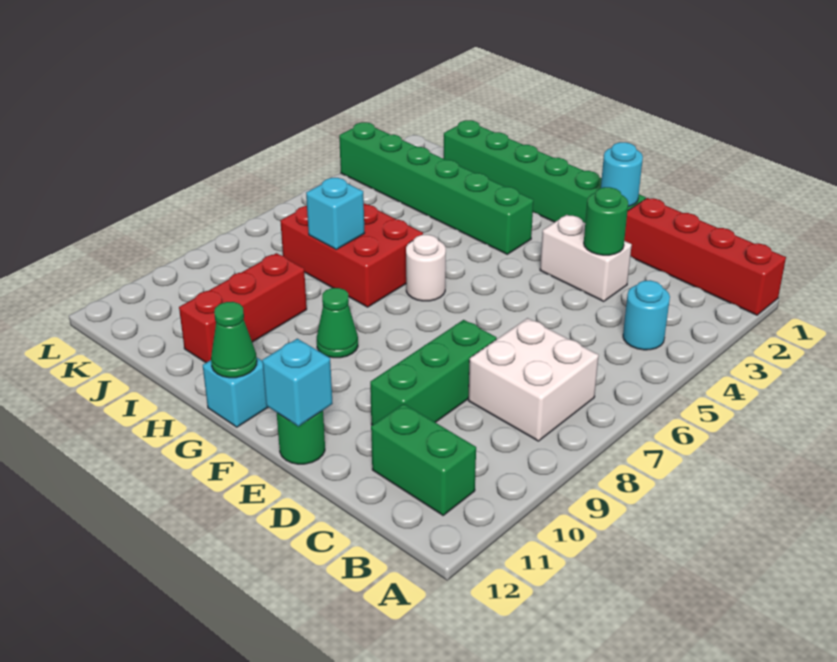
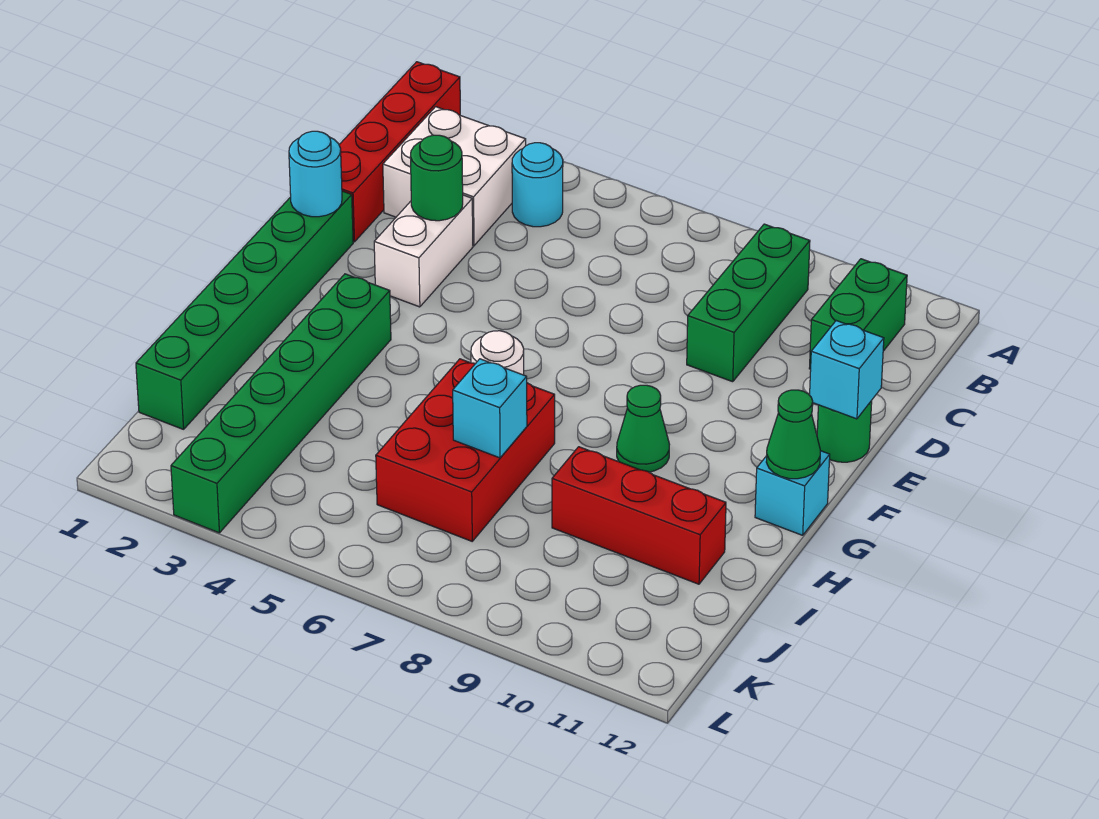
white 2x2 brick [468,318,599,441] -> white 2x2 brick moved to [383,107,526,246]
green 1x3 brick [370,320,497,425] -> green 1x3 brick turned to [687,224,810,382]

